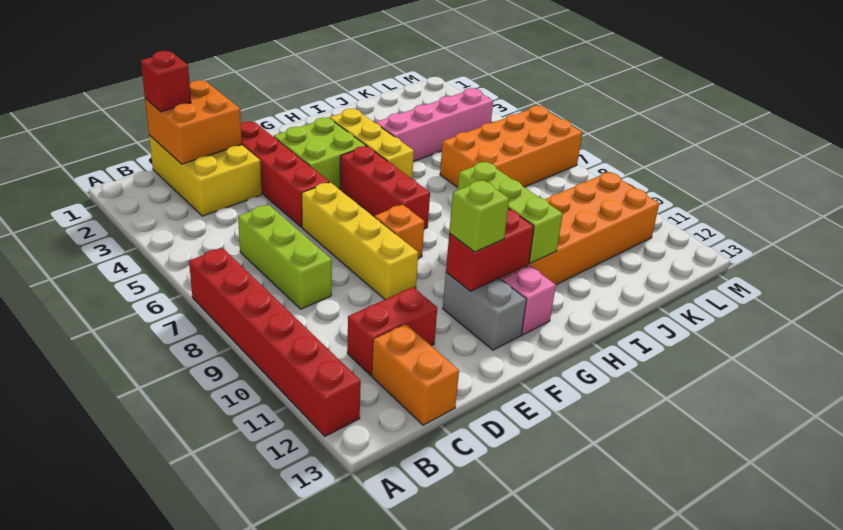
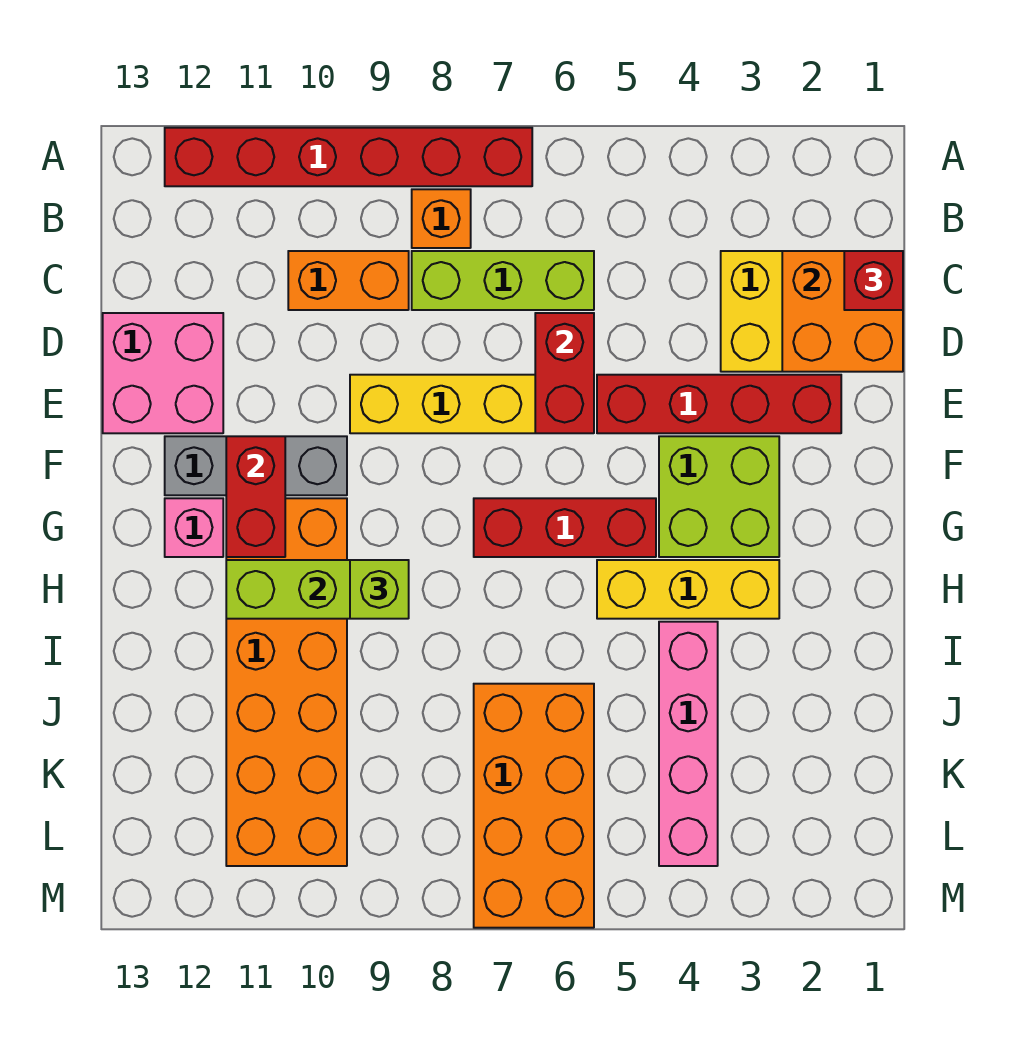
red 1x2 brick [347,287,437,375] -> red 1x2 brick moved to [535,313,594,433]
orange 1x2 brick [372,324,459,425] -> orange 1x2 brick moved to [288,251,409,310]
none -> pink 2x2 brick [103,313,223,433]
orange 1x1 brick [375,205,424,258] -> orange 1x1 brick moved to [412,189,471,248]
grey 1x2 brick [443,272,527,350] -> grey 1x3 brick [165,436,347,495]
lime 1x1 brick [449,180,509,252] -> lime 1x1 brick moved to [350,560,409,619]

